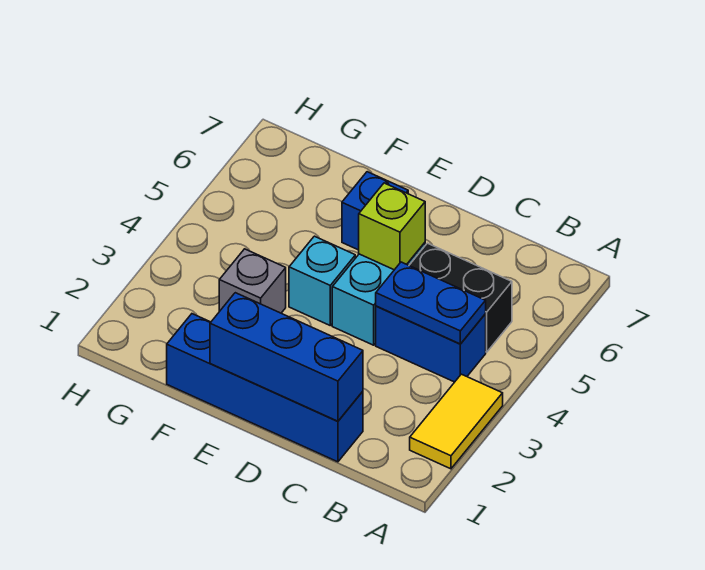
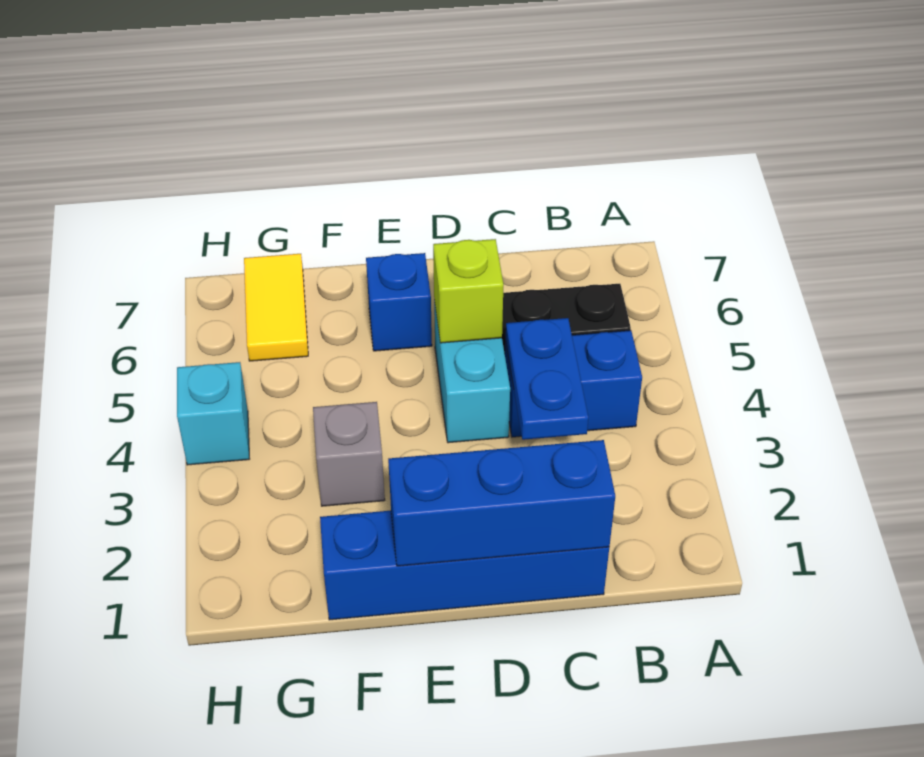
yellow 1x2 tile [410,374,503,469] -> yellow 1x2 tile moved to [244,254,308,361]
blue 1x2 plate [376,262,486,344] -> blue 1x2 plate turned to [506,318,588,440]
cyan 1x1 brick [289,236,355,325] -> cyan 1x1 brick moved to [177,362,249,465]

